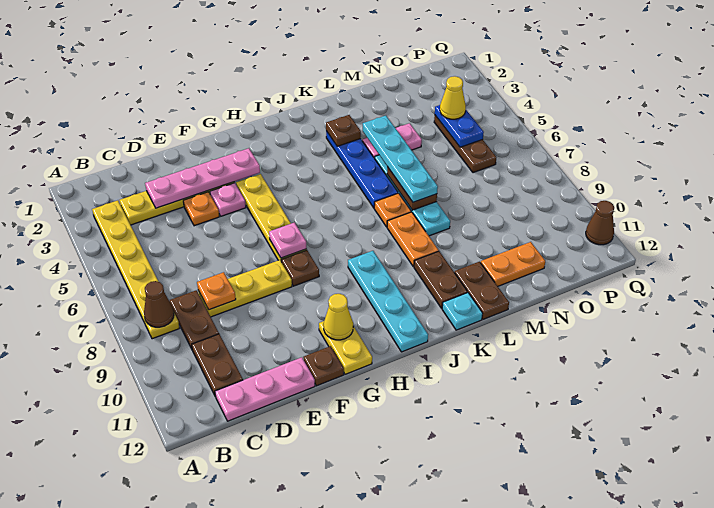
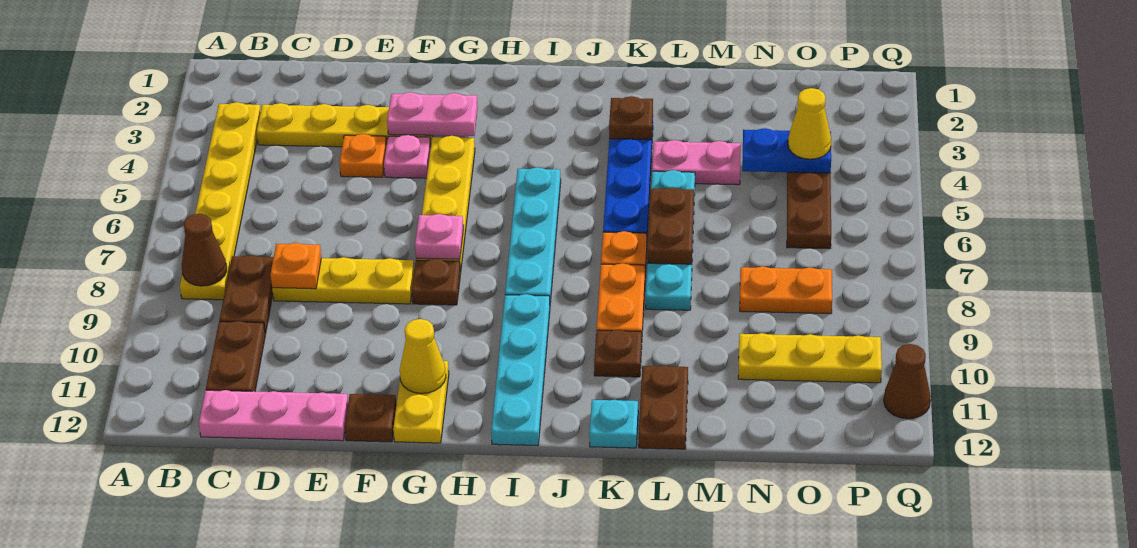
pink 1x4 plate [145,148,260,208] -> pink 1x2 plate [387,92,478,136]
brown 1x2 plate [414,251,467,308] -> brown 1x1 plate [594,330,642,377]
cyan 1x4 plate [363,116,438,202] -> cyan 1x4 plate moved to [505,167,561,303]
orange 1x2 plate [481,242,545,286] -> orange 1x2 plate moved to [740,266,832,314]
none -> yellow 1x3 plate [738,333,882,383]
blue 1x2 plate [435,105,484,147] -> blue 1x2 plate turned to [742,128,831,173]

